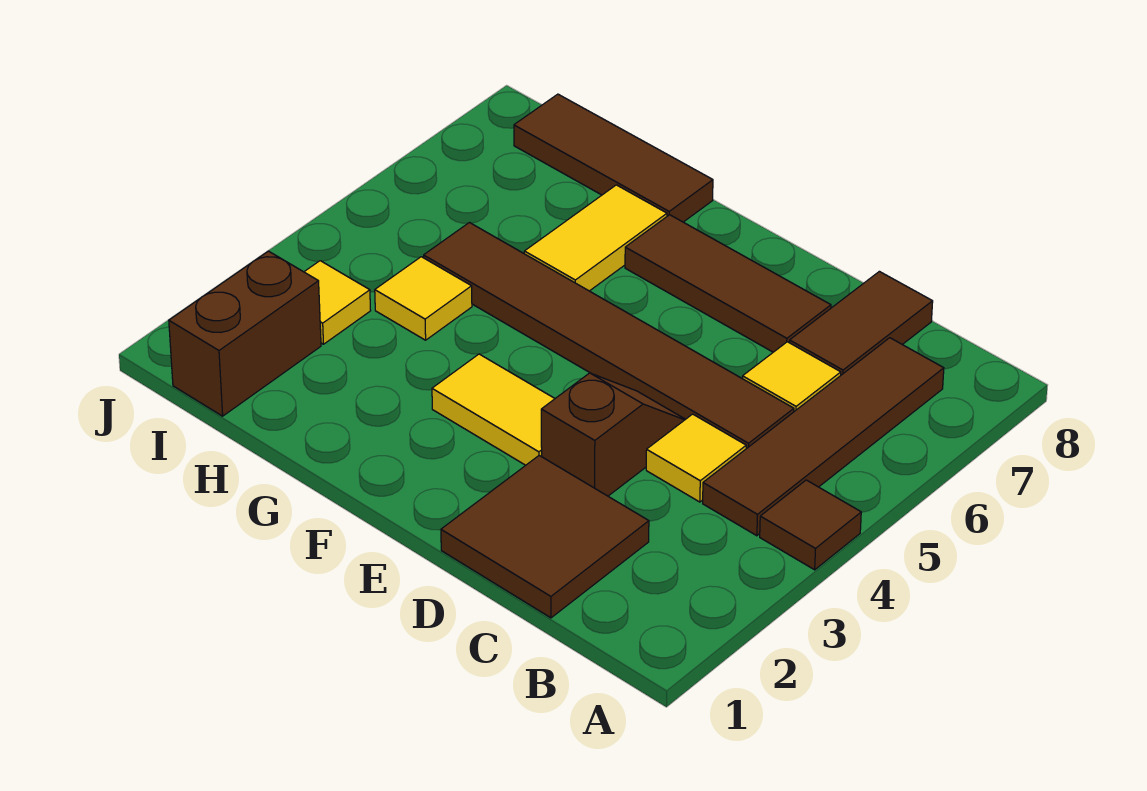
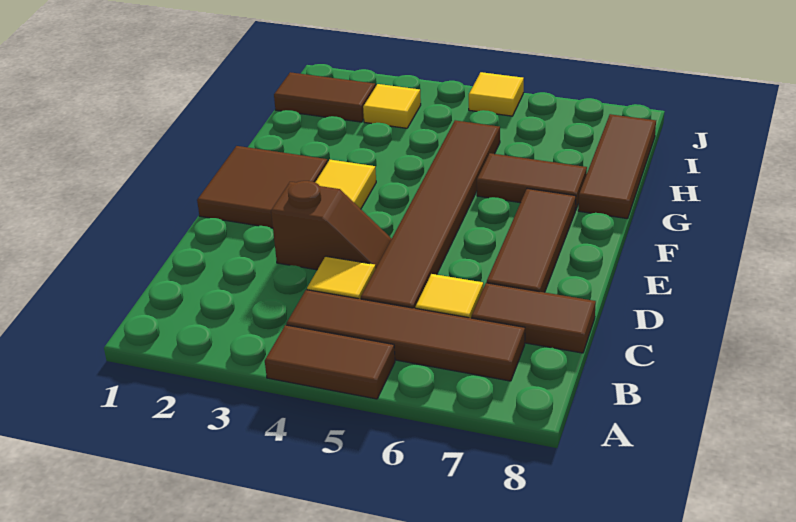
brown 1x1 tile [760,480,861,570] -> brown 1x2 tile [265,325,395,399]
brown 2x2 tile [441,456,649,618] -> brown 2x2 tile moved to [197,146,328,228]
yellow 1x2 tile [524,185,667,291] -> brown 1x2 tile [477,153,587,211]
yellow 1x1 tile [375,257,472,340] -> yellow 1x1 tile moved to [469,72,524,116]
brown 1x2 brick [169,251,321,416] -> brown 1x2 tile [274,72,376,122]

